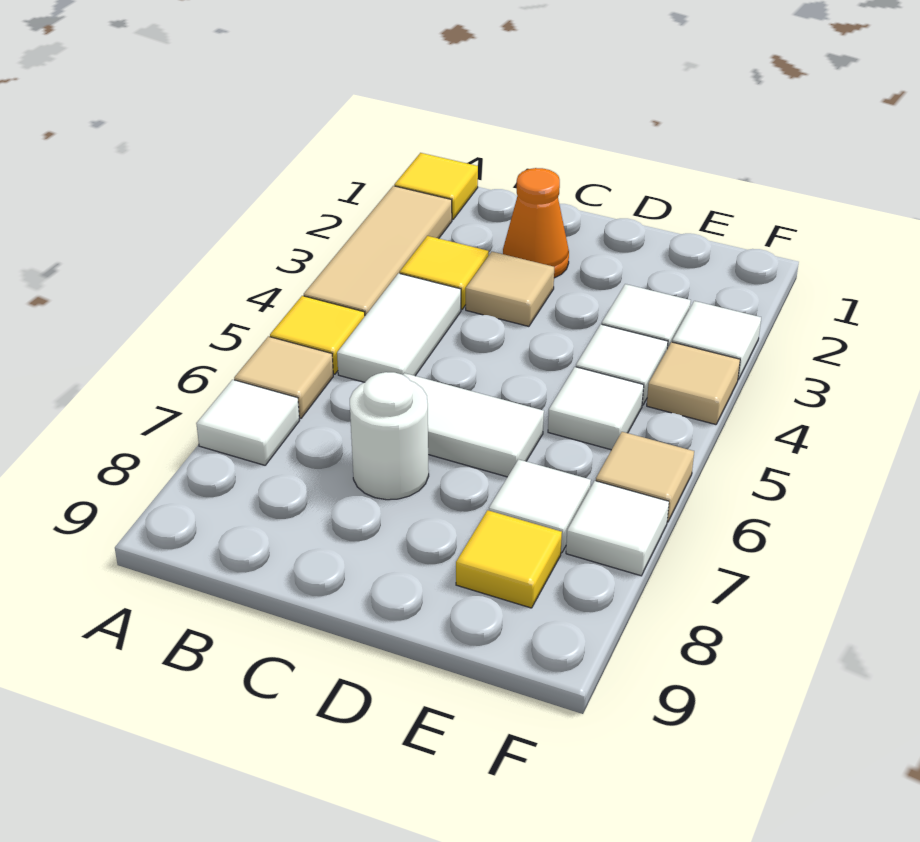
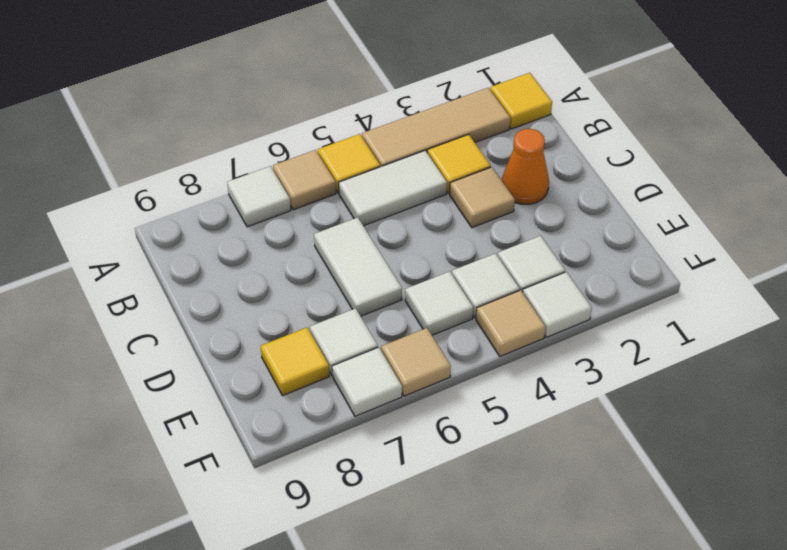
white 1x1 round brick [350,372,429,500] -> none

